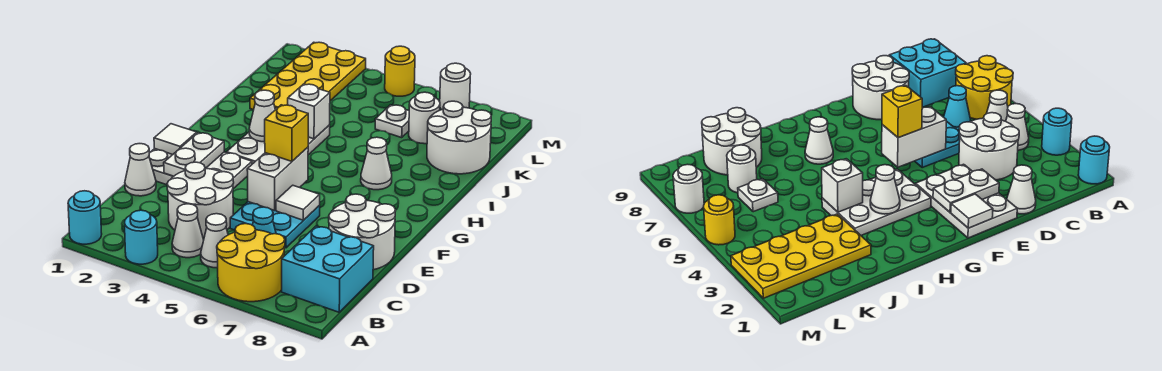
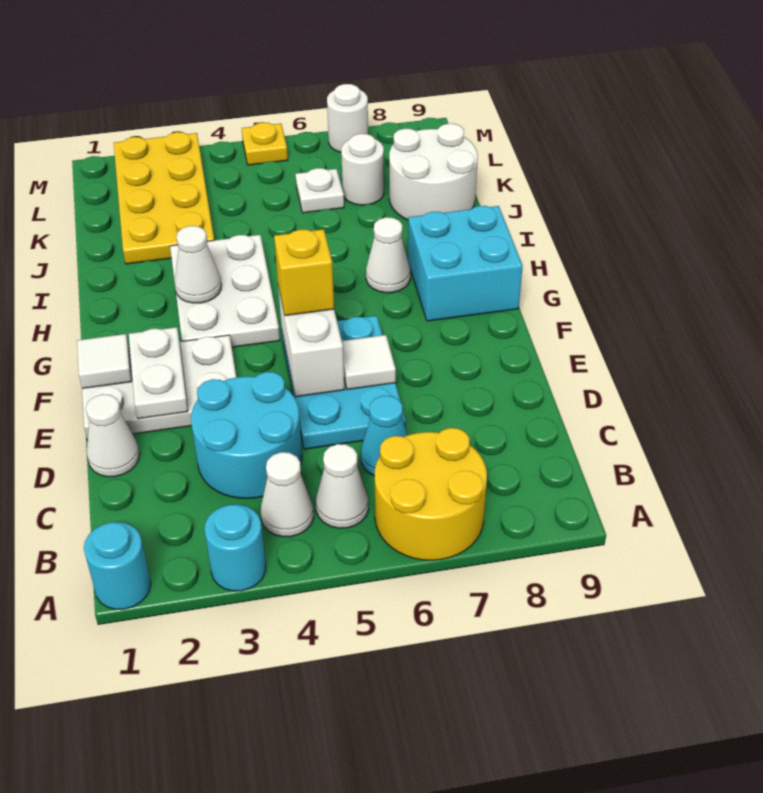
cyan 2x2 brick [282,226,374,312] -> cyan 2x2 brick moved to [408,206,523,321]
white 2x2 round brick [167,162,234,237] -> cyan 2x2 round brick [191,372,302,498]
cyan 2x2 plate [230,202,320,248] -> cyan 2x3 plate [282,316,406,449]
white 2x2 round brick [329,194,396,270] -> none
white 1x1 brick [288,84,330,139] -> none
yellow 1x1 round brick [385,46,415,96] -> yellow 1x1 plate [242,122,288,165]

